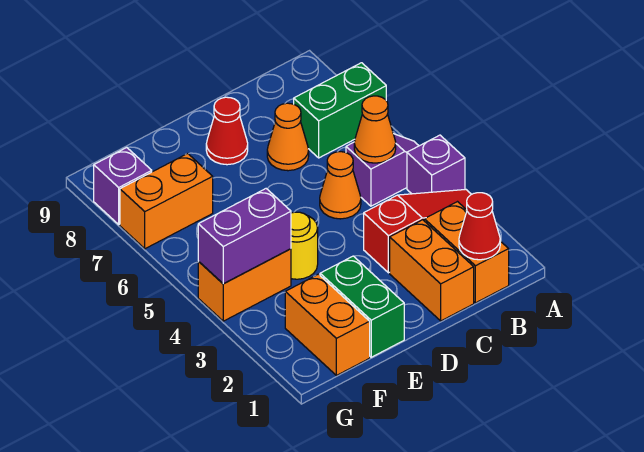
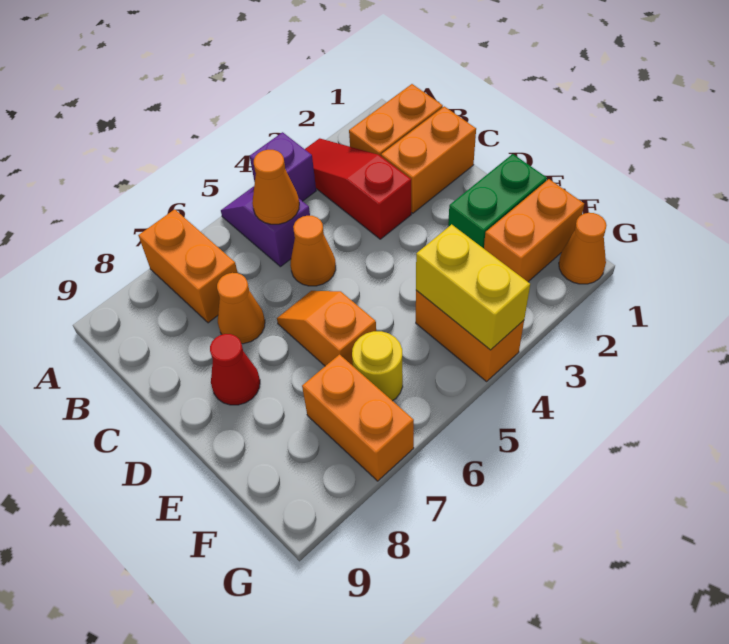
green 1x2 brick [294,63,386,158] -> orange 1x2 brick [138,209,238,323]
red 1x1 cone [459,193,500,260] -> none
none -> orange 1x2 slope [277,291,376,366]
yellow 1x1 round brick [291,212,318,279] -> yellow 1x1 round brick moved to [352,331,403,401]
purple 1x2 brick [198,189,291,284] -> yellow 1x2 brick [416,224,530,350]
none -> orange 1x1 cone [559,213,607,284]
purple 1x1 brick [94,148,152,224] -> none

